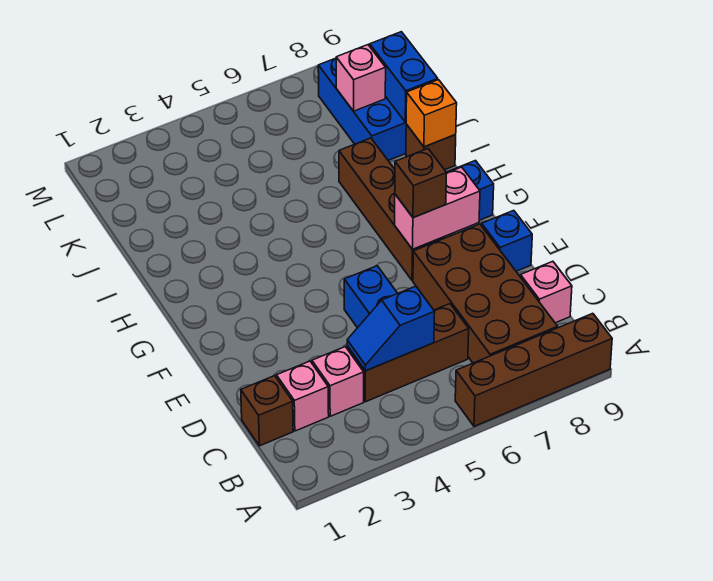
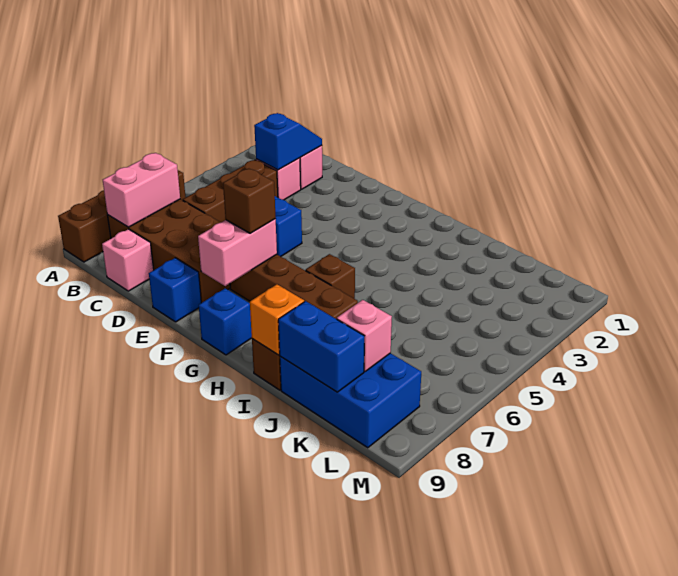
none -> pink 1x2 brick [103,153,180,227]
brown 1x1 brick [241,376,293,446] -> brown 1x1 brick moved to [306,254,355,299]
blue 1x2 slope [347,286,435,371] -> blue 1x2 slope moved to [254,113,322,170]

